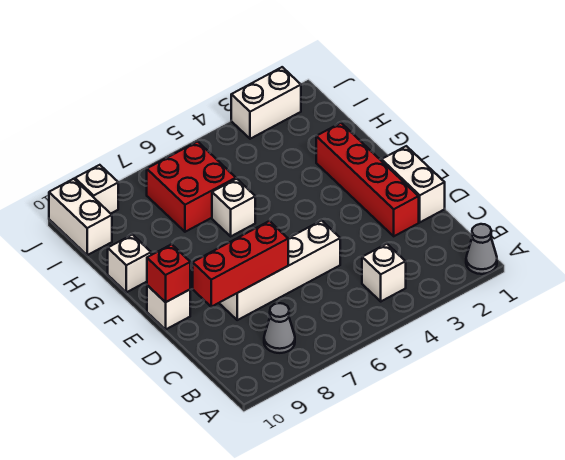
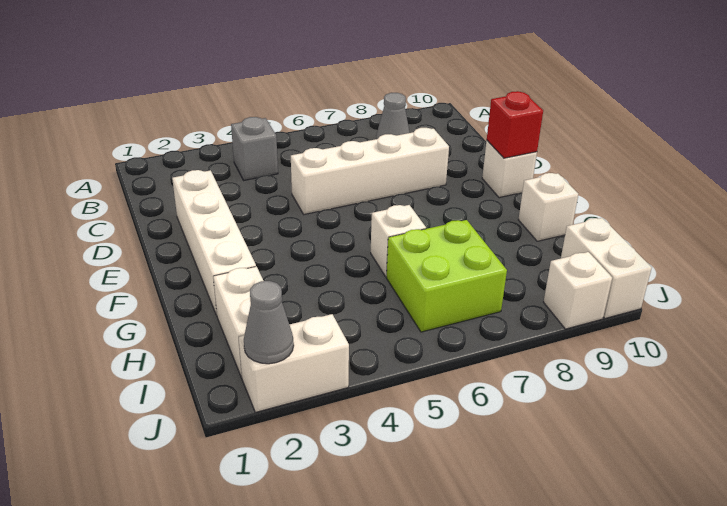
grey 1x1 cone [466,224,497,274] -> grey 1x1 cone moved to [244,281,294,364]
white 1x1 brick [362,244,406,301] -> grey 1x1 brick [231,117,278,180]
white 1x2 brick [382,146,445,222] -> white 1x2 brick moved to [213,266,263,378]
red 1x4 brick [316,123,419,236] -> white 1x4 brick [172,170,256,315]
red 1x3 brick [193,221,288,307] -> none
red 2x2 brick [147,142,236,232] -> lime 2x2 brick [387,220,507,332]

